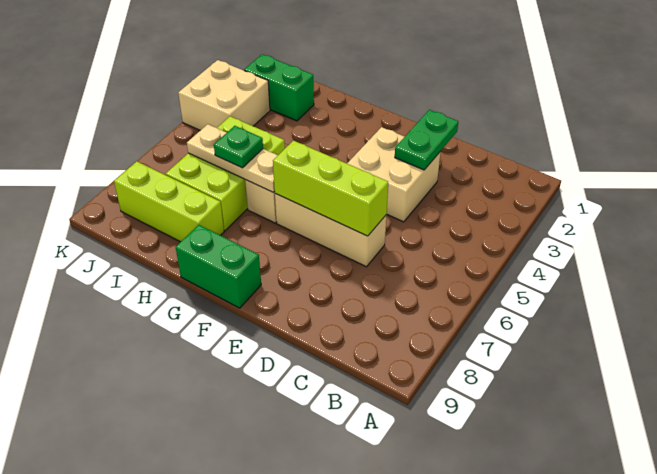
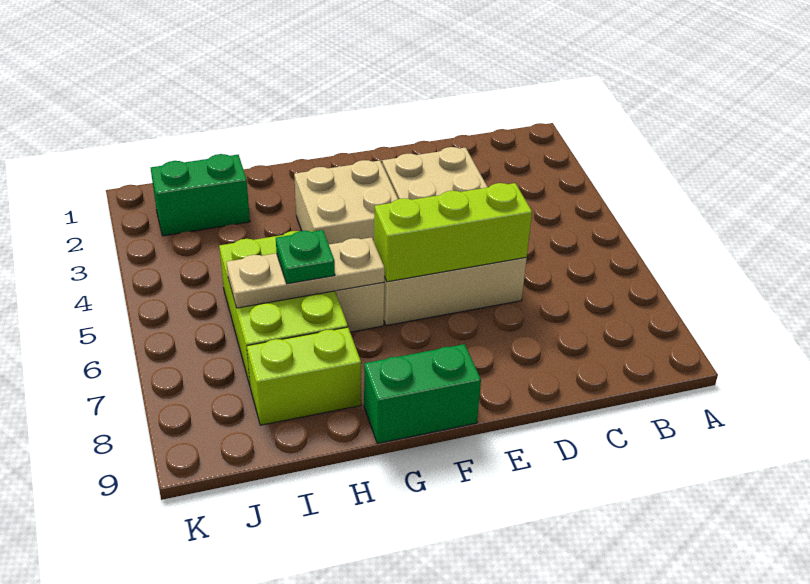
green 1x2 plate [395,110,458,170] -> none
lime 1x3 brick [114,161,224,242] -> lime 1x2 brick [247,327,361,425]
tan 2x2 brick [178,60,270,130] -> tan 2x2 brick moved to [294,160,398,244]

